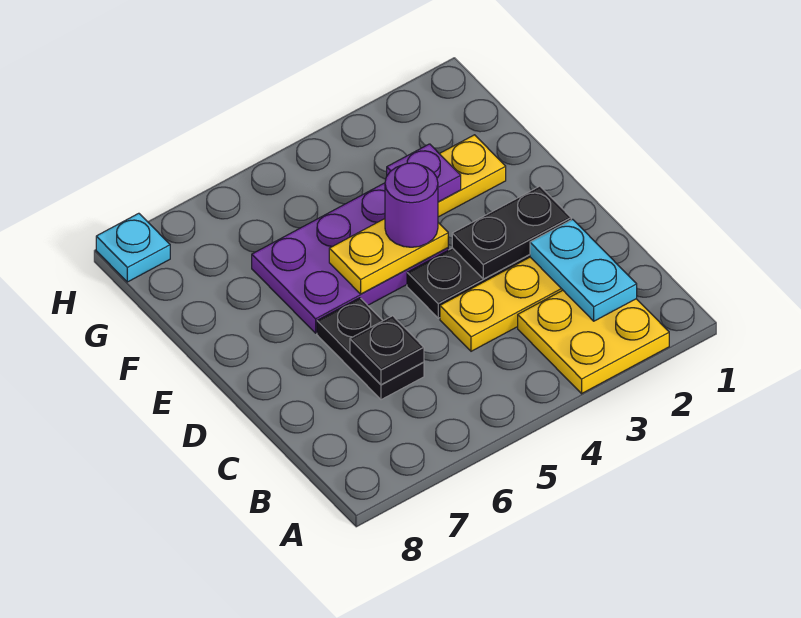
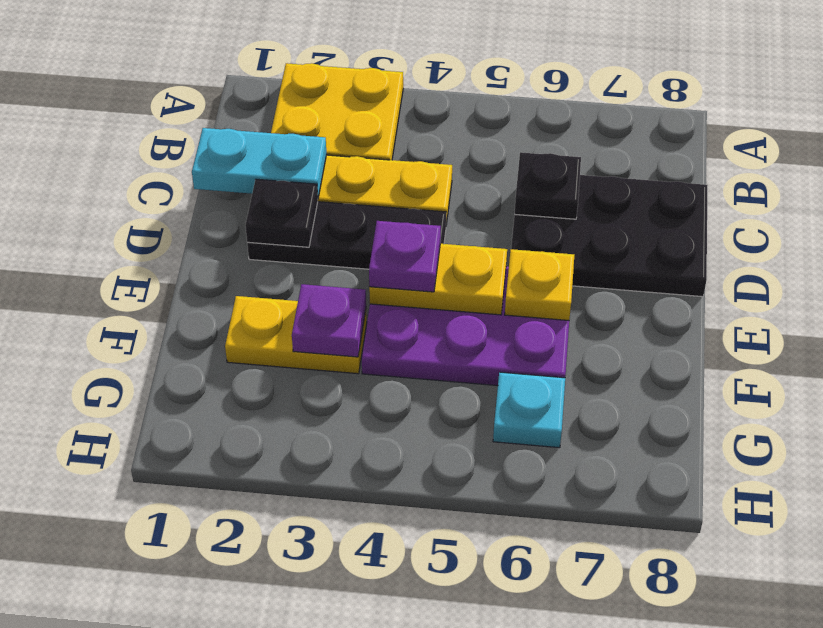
cyan 1x2 plate [530,219,637,321] -> cyan 1x2 plate turned to [192,128,326,197]
black 1x2 plate [317,298,424,400] -> black 2x3 plate [511,175,708,297]
black 1x2 plate [452,186,571,279] -> black 1x1 plate [245,179,318,247]
purple 1x1 round brick [385,163,438,247] -> purple 1x1 plate [369,221,441,292]
none -> yellow 1x1 plate [505,249,574,320]
cyan 1x1 plate [96,213,170,282] -> cyan 1x1 plate moved to [493,372,565,448]

